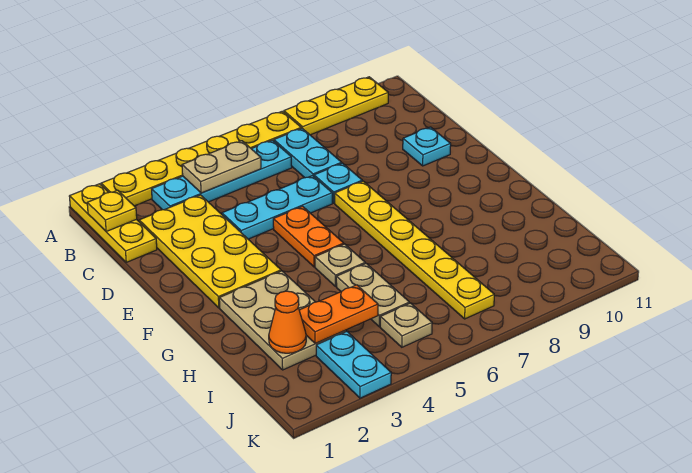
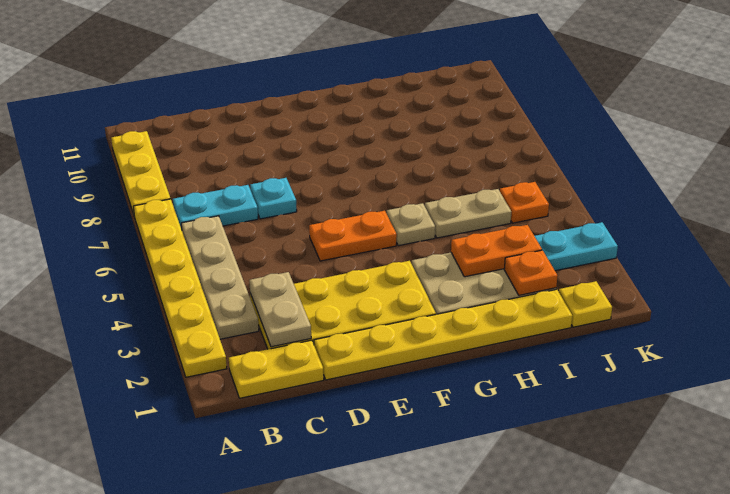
yellow 1x3 plate [69,184,157,262] -> yellow 1x2 plate [229,340,324,398]
yellow 1x1 plate [87,190,137,232] -> yellow 1x1 plate moved to [559,281,612,327]
cyan 1x4 plate [152,140,292,210] -> tan 1x4 plate [181,216,259,339]
tan 1x2 plate [182,141,261,193] -> tan 1x2 plate moved to [249,272,311,347]
cyan 1x3 plate [222,176,332,239] -> none
cyan 1x1 plate [403,127,451,166] -> none
yellow 1x6 plate [335,181,494,319] -> yellow 1x6 plate moved to [314,289,572,380]
orange 1x1 cone [269,291,306,353] -> orange 1x1 plate [504,250,558,295]
orange 1x2 plate [299,285,378,344] -> orange 1x2 plate turned to [451,225,542,277]
tan 1x1 plate [380,303,432,347] -> orange 1x1 plate [500,182,549,223]

